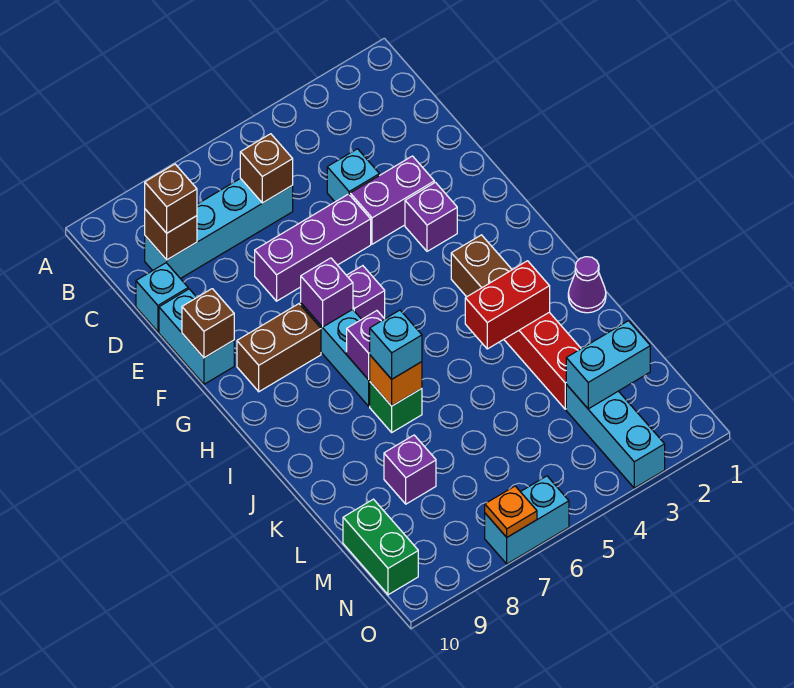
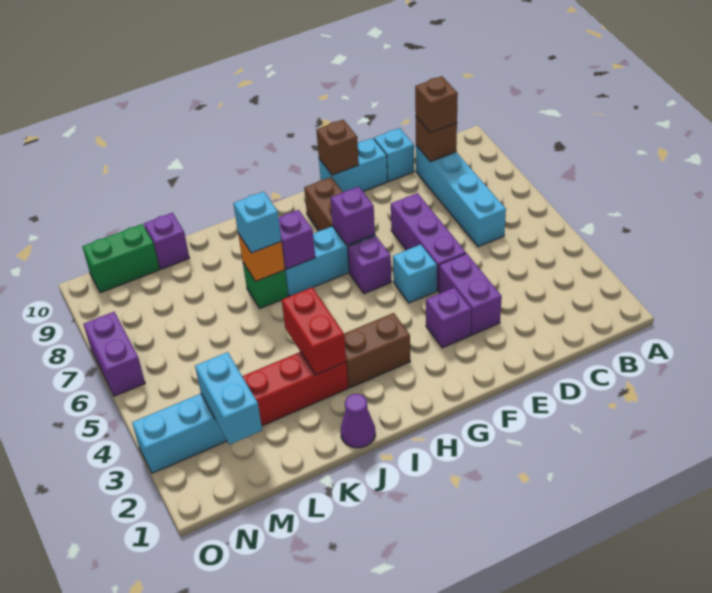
brown 1x1 brick [240,134,293,203] -> none
cyan 1x1 brick [327,149,379,202] -> cyan 1x1 brick moved to [393,245,437,303]
purple 1x1 brick [384,435,436,504] -> purple 1x1 brick moved to [144,213,189,269]
cyan 1x2 brick [485,476,569,564] -> purple 1x2 brick [83,312,145,396]
orange 1x1 plate [485,486,537,537] -> none

